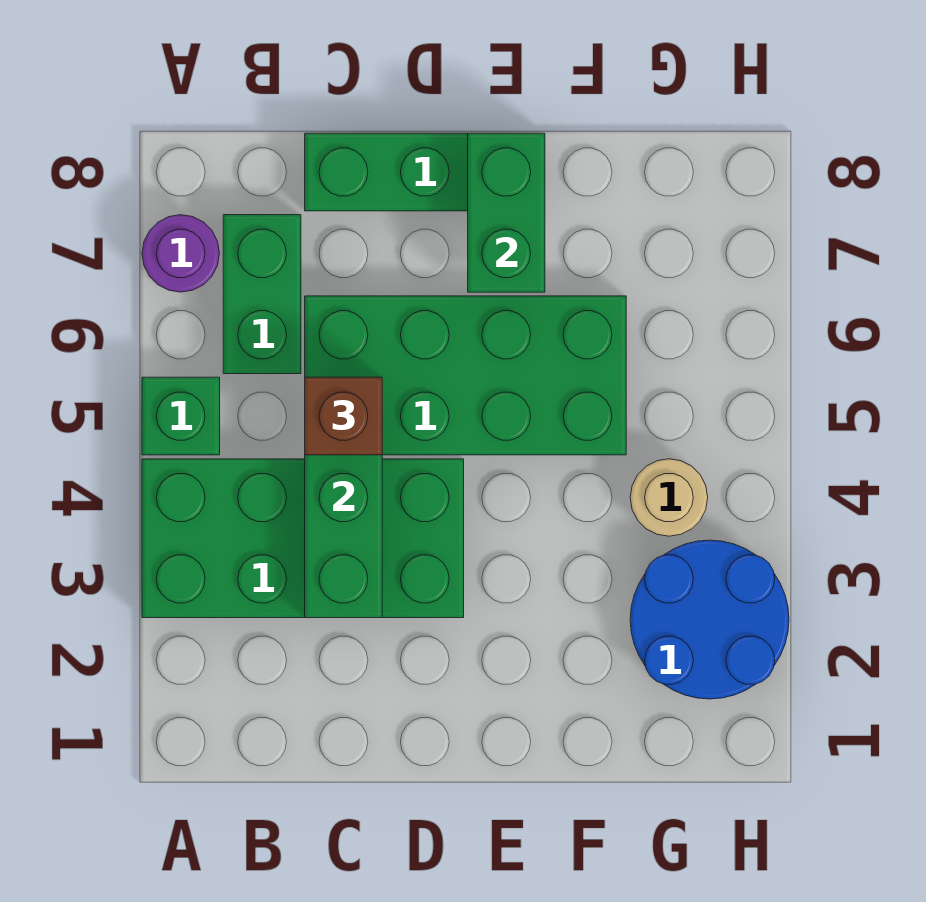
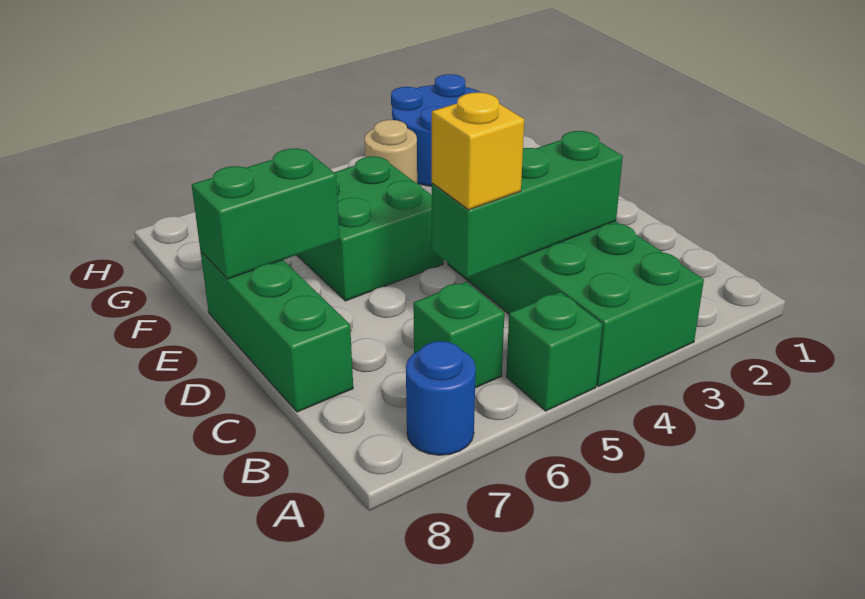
purple 1x1 round brick [142,215,219,292] -> blue 1x1 round brick [406,341,476,455]
green 1x2 brick [223,215,301,374] -> green 1x1 brick [413,282,504,388]
green 2x4 brick [305,296,626,455] -> green 2x2 brick [297,156,444,301]
brown 1x1 brick [305,377,382,455] -> yellow 1x1 brick [432,92,524,210]

